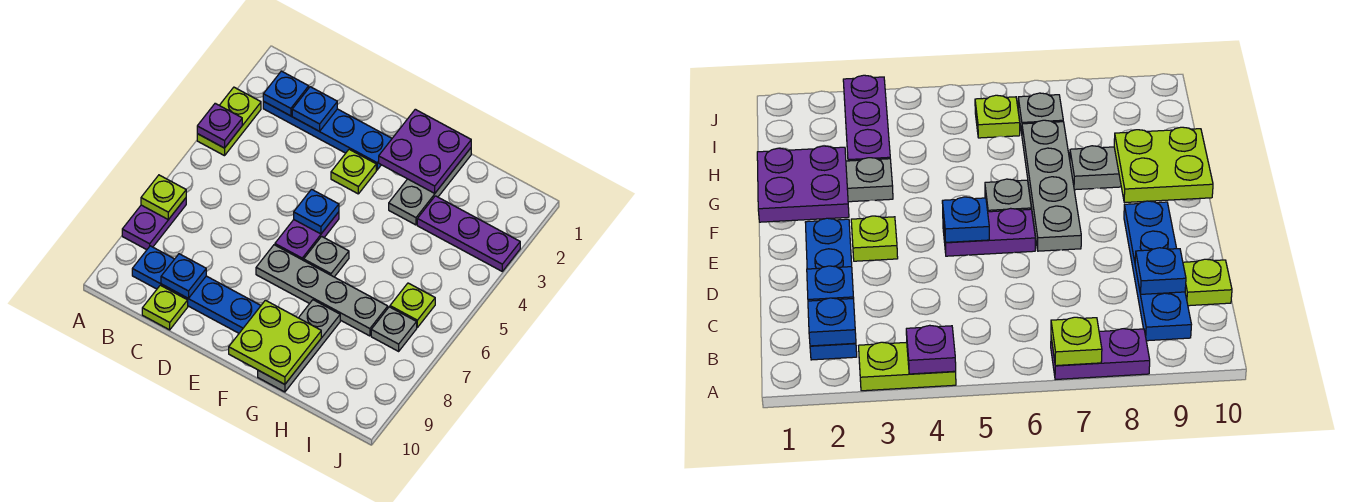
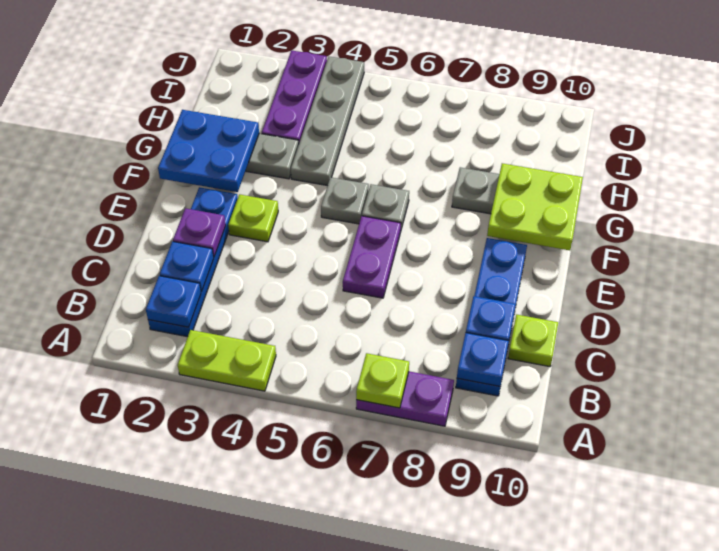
purple 1x1 plate [197,103,242,148] -> purple 1x1 plate moved to [173,208,226,257]
purple 1x2 plate [275,212,339,260] -> purple 1x2 plate turned to [343,216,401,298]
blue 1x1 plate [294,189,339,234] -> blue 1x1 plate moved to [457,333,509,386]
grey 1x4 plate [256,245,388,336] -> grey 1x4 plate moved to [291,57,364,186]
purple 2x2 plate [379,109,471,193] -> blue 2x2 plate [158,110,259,192]
lime 1x1 plate [390,283,435,327] -> none
grey 1x1 plate [371,307,417,351] -> grey 1x1 plate moved to [321,177,369,224]

